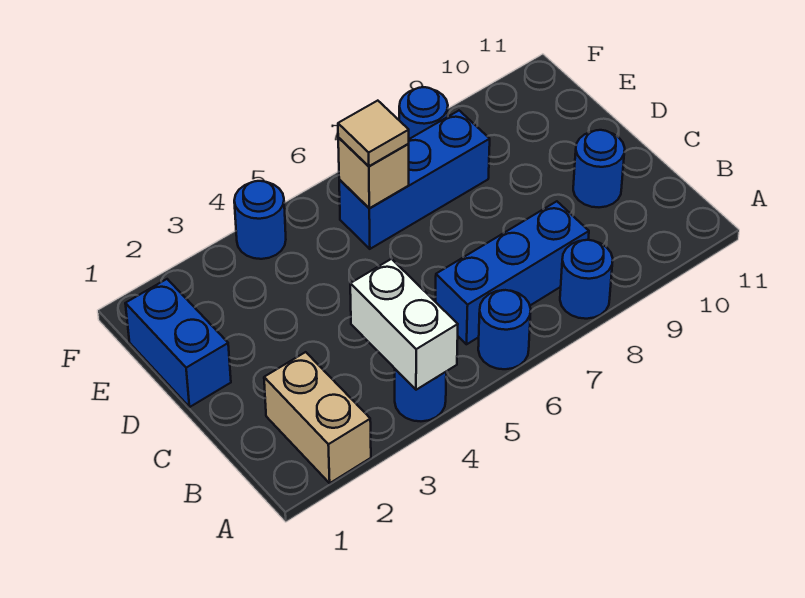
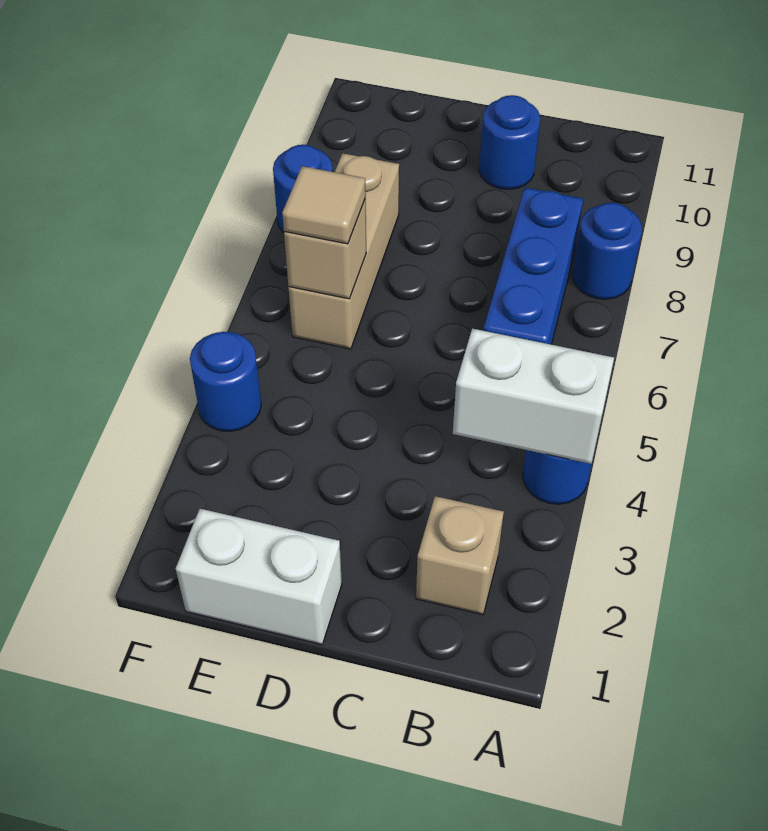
tan 1x2 brick [264,352,371,483] -> tan 1x1 brick [416,496,504,615]
blue 1x1 round brick [478,290,531,369] -> none
blue 1x2 brick [125,279,231,407] -> white 1x2 brick [176,509,342,644]
blue 1x3 brick [339,111,490,249] -> tan 1x3 brick [288,153,399,349]

